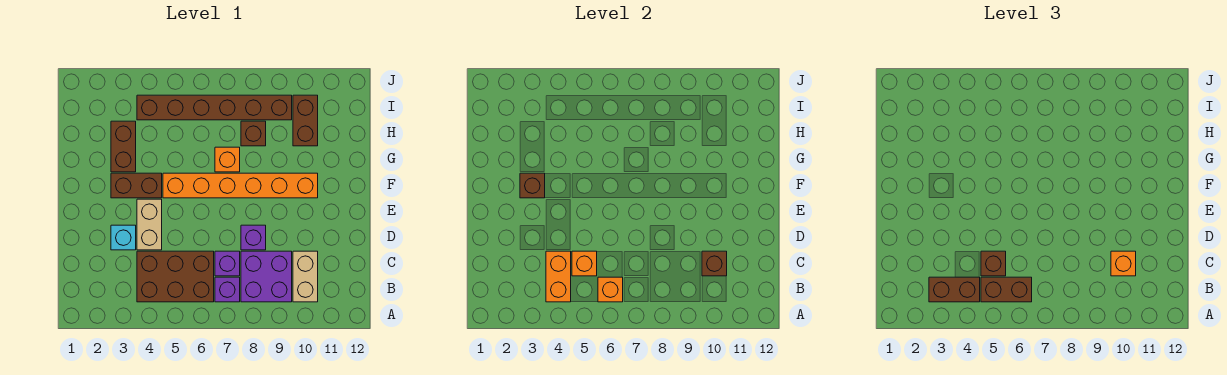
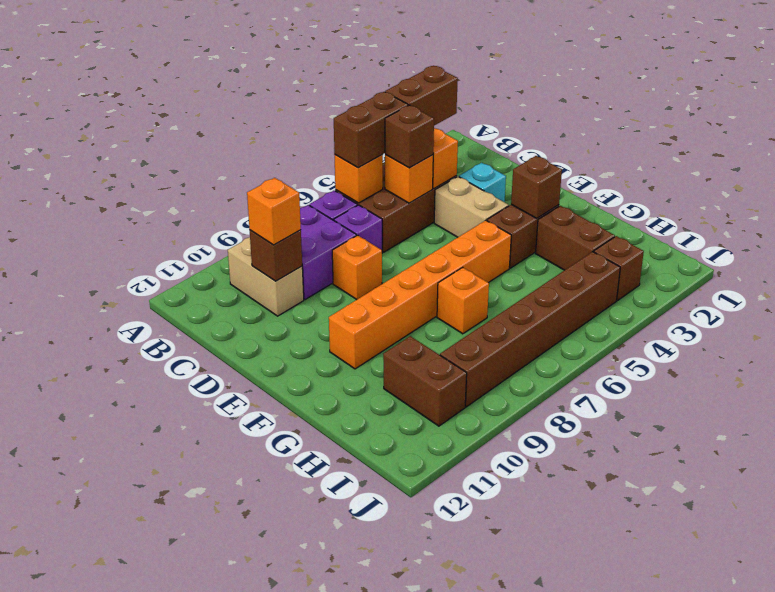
purple 1x1 brick [241,225,266,250] -> orange 1x1 brick [332,235,382,300]
brown 1x1 brick [241,121,266,146] -> brown 1x1 brick moved to [594,236,644,301]

